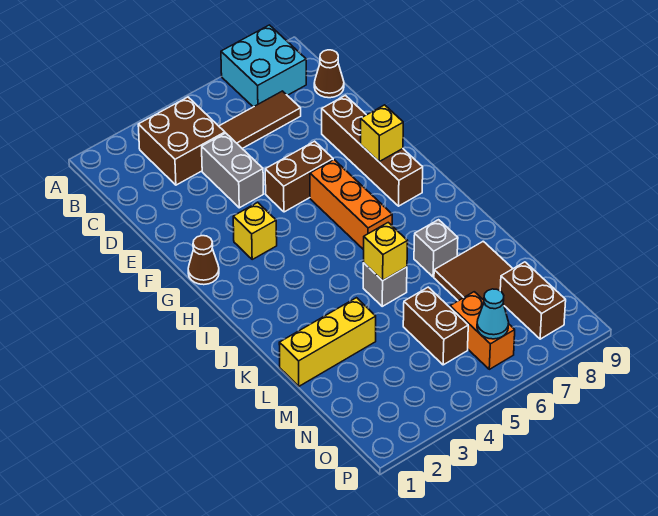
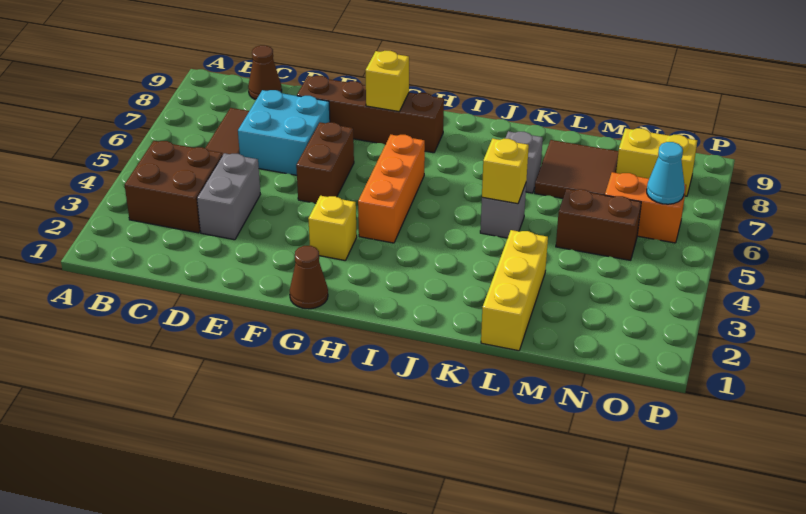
cyan 2x2 brick [221,25,306,107] -> cyan 2x2 brick moved to [238,90,330,175]
grey 1x2 brick [202,133,263,208] -> grey 1x2 brick turned to [197,153,261,240]
orange 1x3 brick [310,160,392,250] -> orange 1x3 brick turned to [358,135,425,243]
brown 1x2 brick [500,262,566,339] -> yellow 1x2 brick [616,128,697,196]

